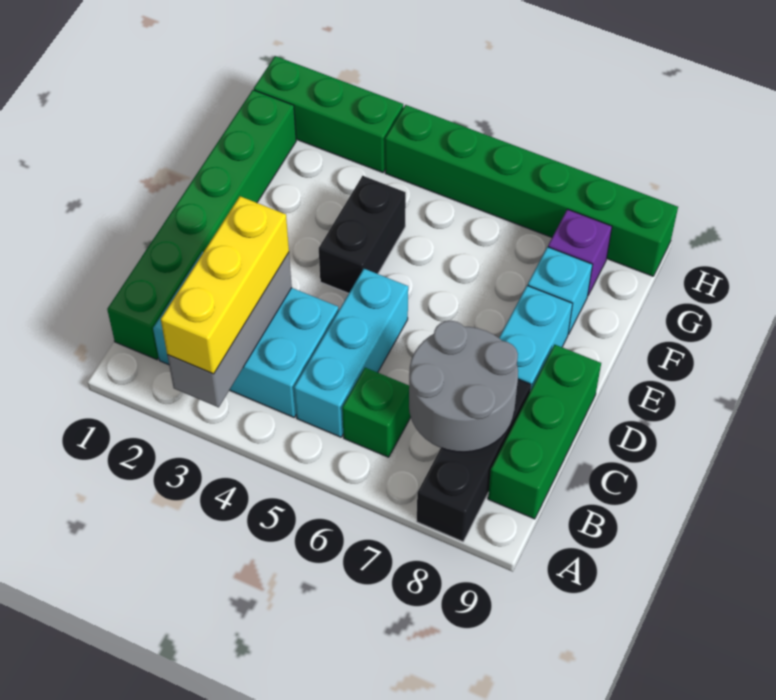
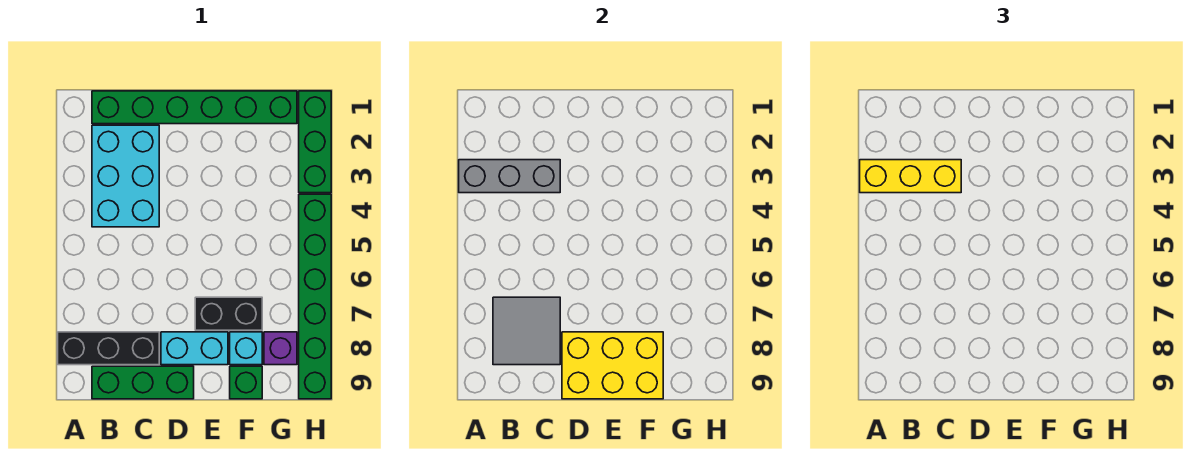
cyan 1x3 brick [294,269,408,437] -> none
green 1x1 brick [342,368,410,457] -> green 1x1 brick moved to [230,366,262,399]
grey 2x2 round brick [409,321,518,452] -> grey 2x2 tile [493,297,560,365]
none -> yellow 2x3 brick [562,332,663,399]
black 1x2 brick [319,176,406,293] -> black 1x2 brick moved to [195,297,262,330]

